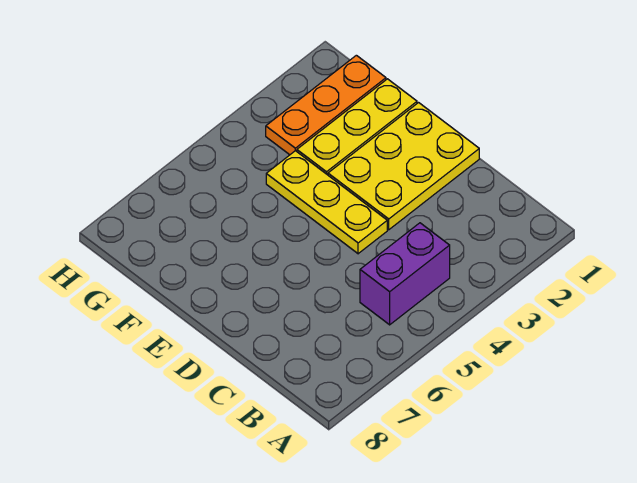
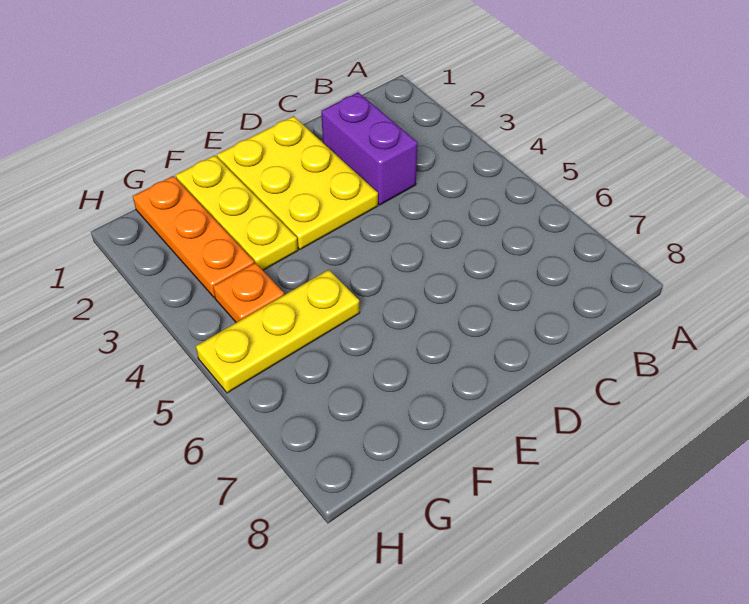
purple 1x2 brick [360,223,450,325] -> purple 1x2 brick moved to [321,92,418,205]
yellow 1x3 plate [266,151,387,254] -> yellow 1x3 plate moved to [196,270,360,393]
none -> orange 1x1 plate [213,263,284,323]

